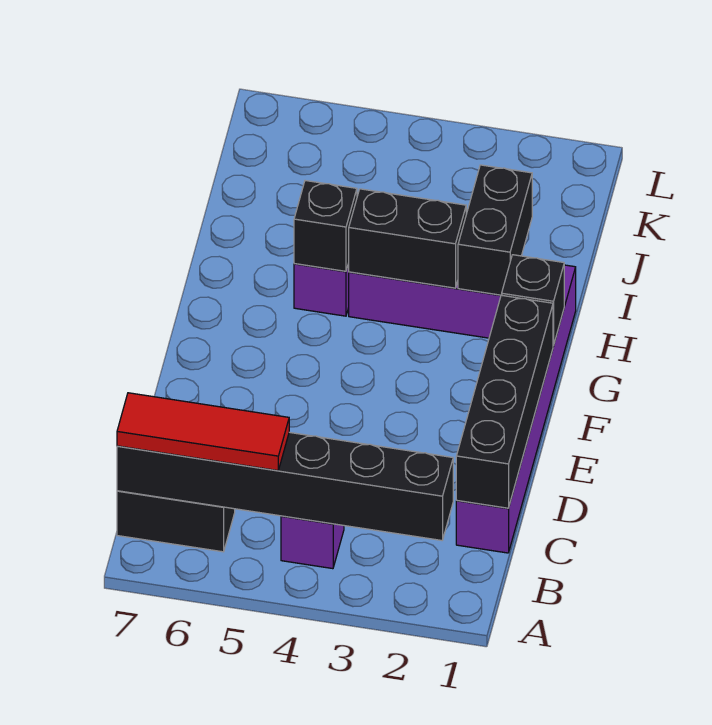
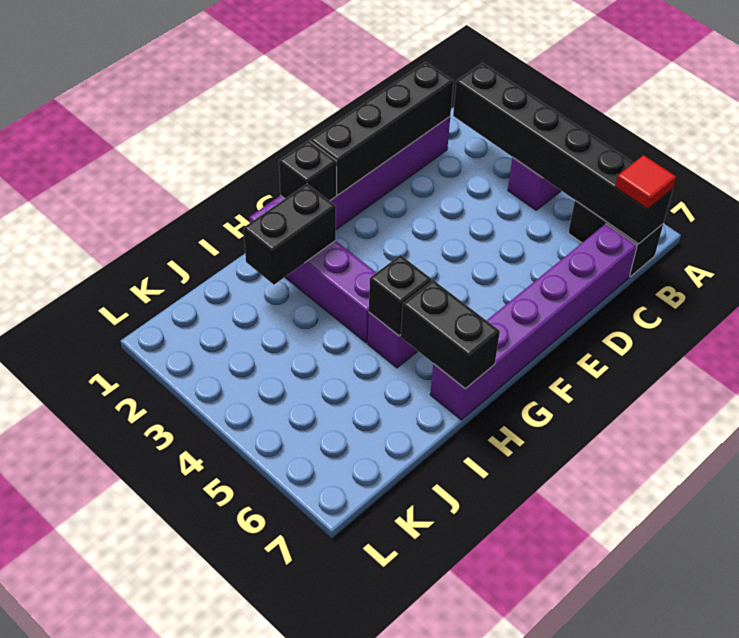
red 1x3 tile [117,393,289,471] -> red 1x1 tile [615,155,676,209]
none -> purple 1x6 brick [430,224,637,420]
black 1x2 brick [348,189,466,288] -> black 1x2 brick moved to [401,280,500,389]

